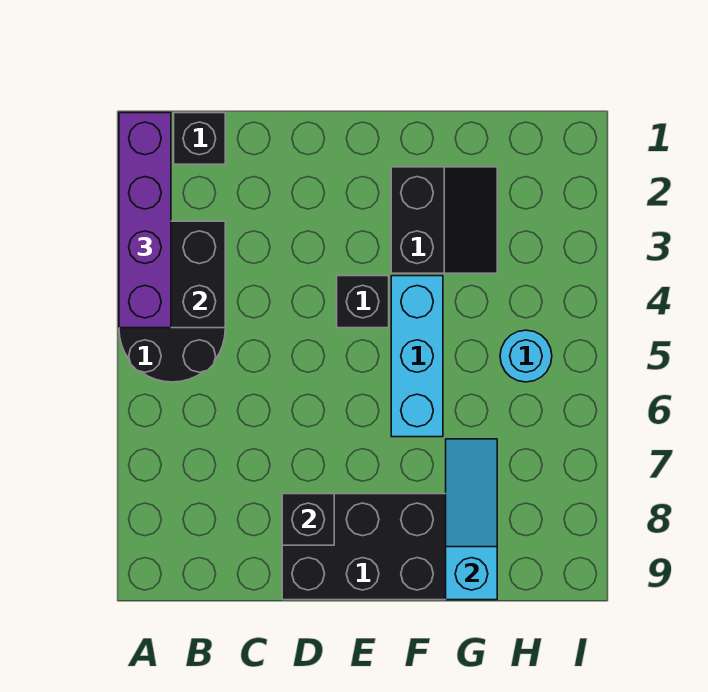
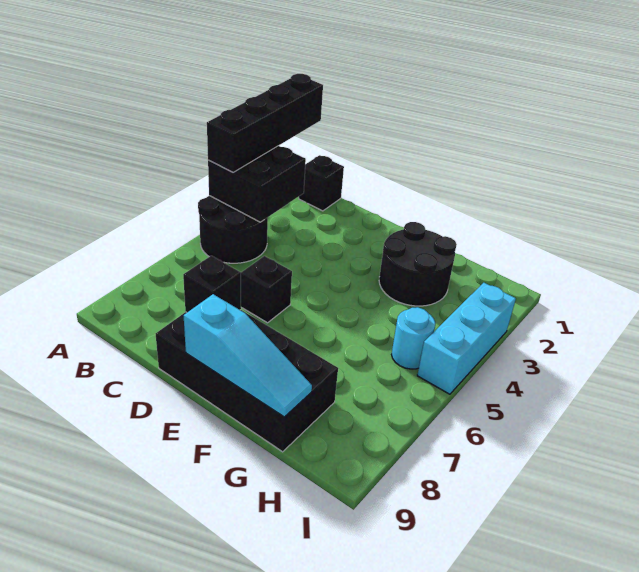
purple 1x4 brick [119,113,171,328] -> black 1x4 brick [207,74,323,172]
black 1x1 brick [337,276,389,328] -> black 1x1 brick moved to [241,256,292,323]
black 2x2 slope [391,167,497,273] -> black 2x2 round brick [379,222,457,306]
cyan 1x3 brick [391,276,443,437] -> cyan 1x3 brick moved to [417,283,516,394]
cyan 1x3 slope [446,439,497,600] -> cyan 1x3 slope turned to [184,294,312,417]

